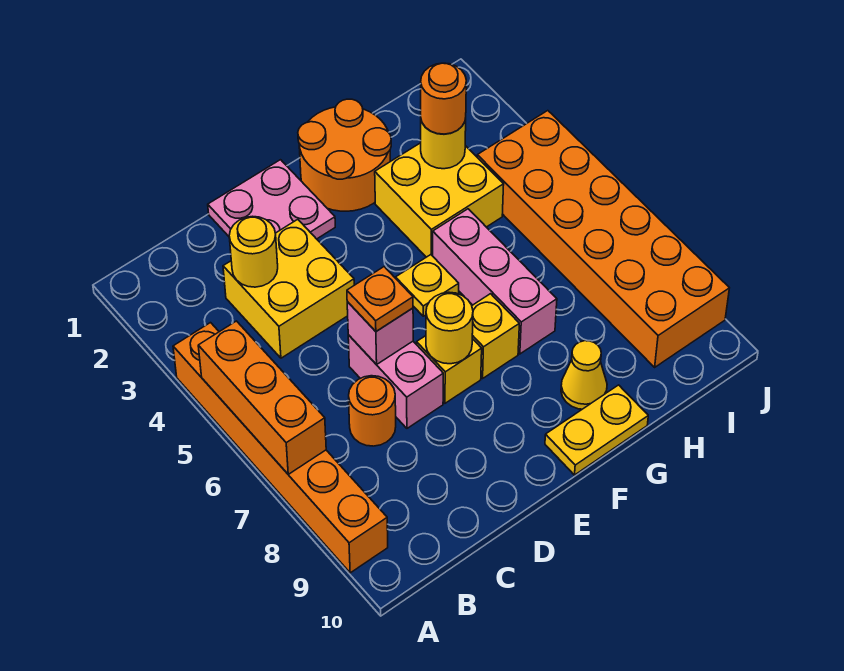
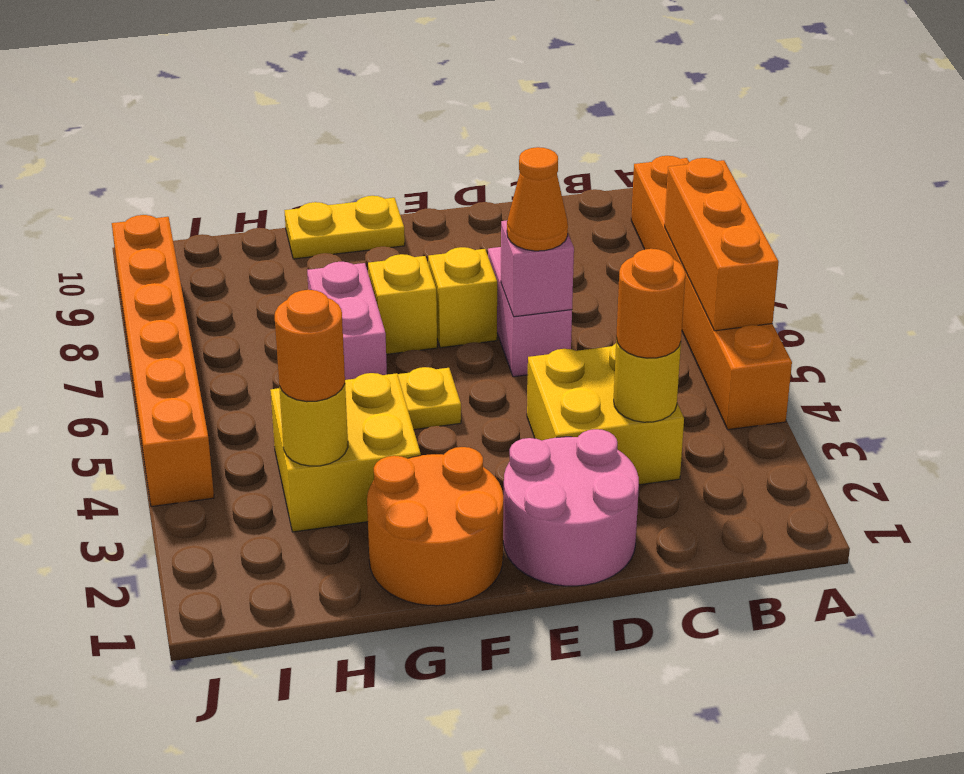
orange 1x1 round brick [349,376,396,446] -> orange 1x1 round brick moved to [616,249,685,358]
pink 2x2 plate [208,160,335,239] -> pink 2x2 round brick [503,429,639,586]
orange 1x1 plate [347,267,413,331] -> orange 1x1 cone [507,147,568,251]
yellow 1x1 round brick [426,292,473,364] -> none
pink 1x3 brick [433,209,557,354] -> pink 1x2 brick [307,262,387,380]
yellow 1x1 cone [561,341,607,409] -> none
orange 2x6 brick [477,111,729,367] -> orange 1x6 brick [112,215,214,507]

